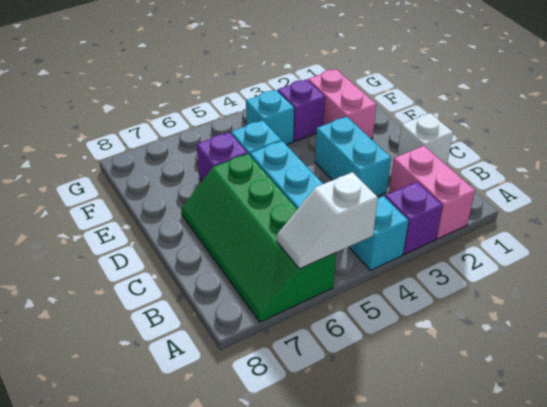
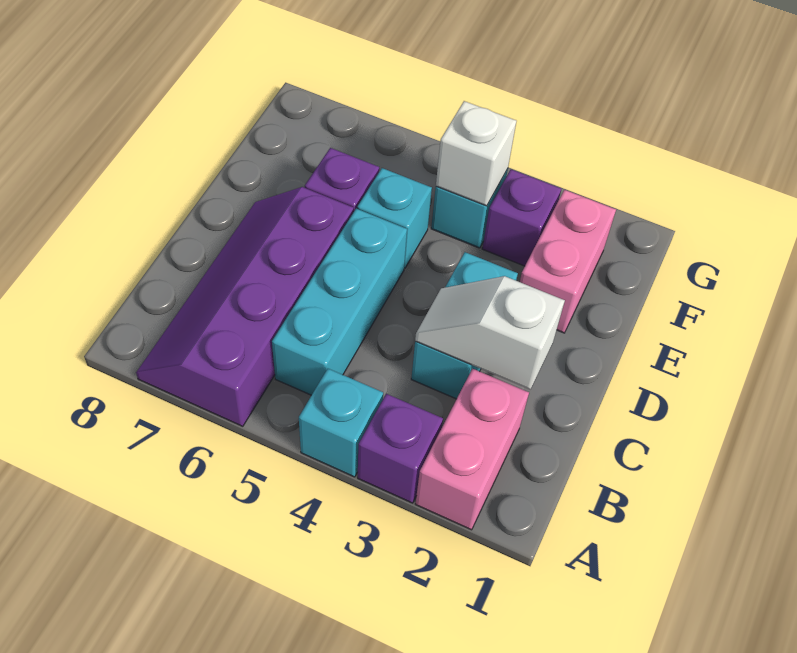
white 1x2 slope [277,172,378,269] -> white 1x2 slope moved to [415,276,565,389]
green 2x4 slope [181,154,336,322] -> purple 2x4 slope [136,187,354,426]
white 1x1 brick [397,113,453,165] -> white 1x1 brick moved to [436,101,516,206]

